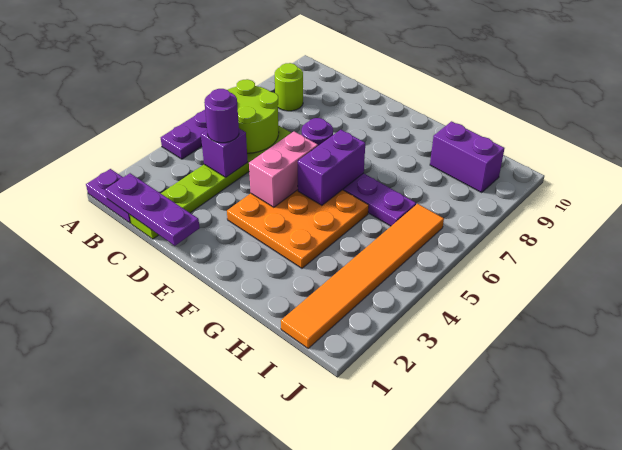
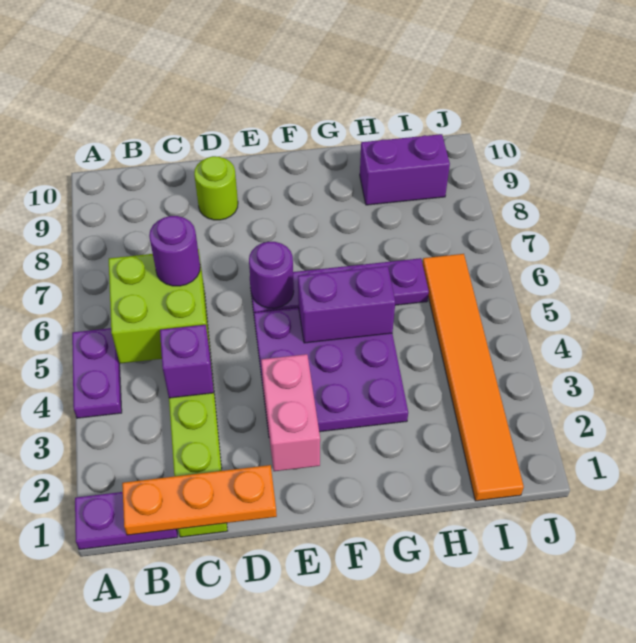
purple 1x3 plate [105,173,199,246] -> orange 1x3 plate [122,465,277,535]
lime 2x2 round brick [228,79,279,153] -> lime 2x2 brick [109,249,210,363]
lime 1x1 round brick [275,63,303,111] -> lime 1x1 round brick moved to [194,156,238,220]
purple 1x1 round brick [204,89,239,143] -> purple 1x1 round brick moved to [149,216,200,286]
orange 3x3 plate [227,190,369,268] -> purple 3x3 plate [254,308,408,434]
pink 1x2 brick [249,131,318,207] -> pink 1x2 brick moved to [261,354,320,471]
purple 1x2 brick [298,130,365,205] -> purple 1x2 brick turned to [298,266,395,343]

